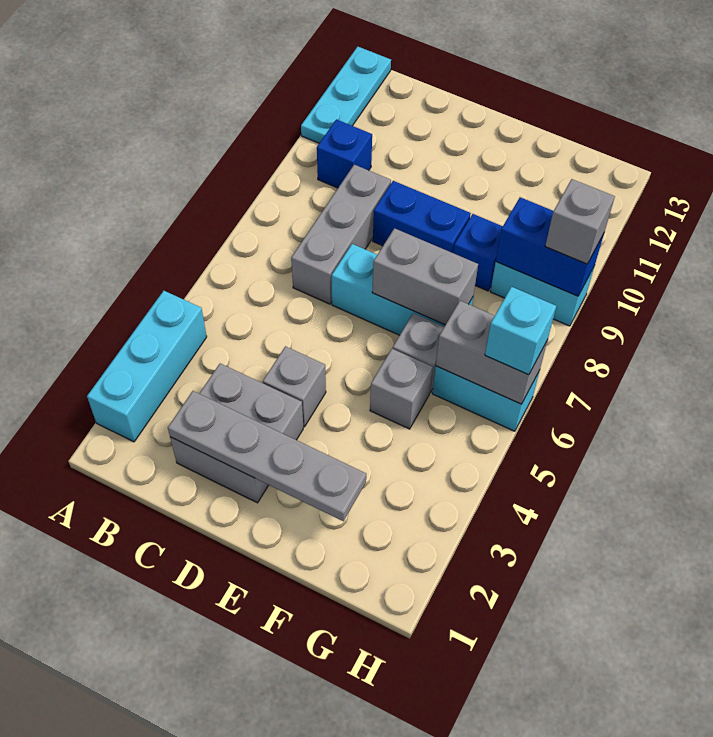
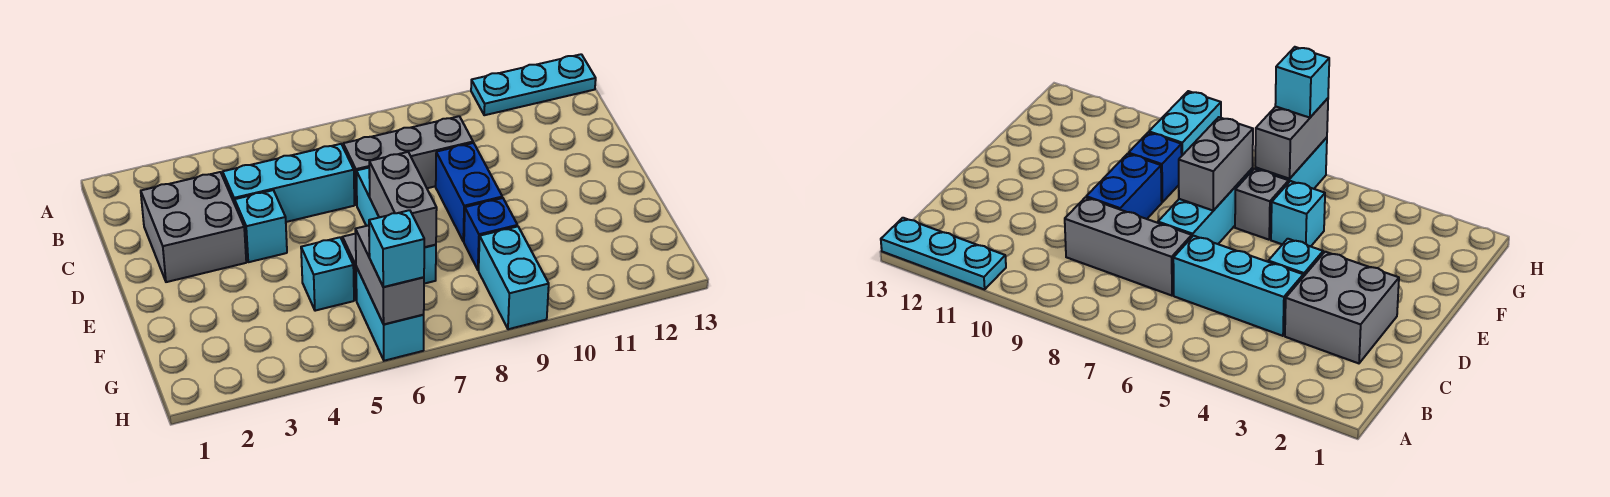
cyan 1x3 brick [87,291,207,442] -> cyan 1x3 brick moved to [223,144,354,222]
blue 1x1 brick [317,119,372,188] -> none
grey 1x4 plate [168,391,366,521] -> none
grey 1x1 brick [263,346,326,427] -> cyan 1x1 brick [235,190,287,262]
grey 1x1 brick [370,349,432,429] -> cyan 1x1 brick [301,237,354,311]
blue 1x2 brick [496,197,604,296] -> none
grey 1x1 brick [545,179,615,264] -> none

